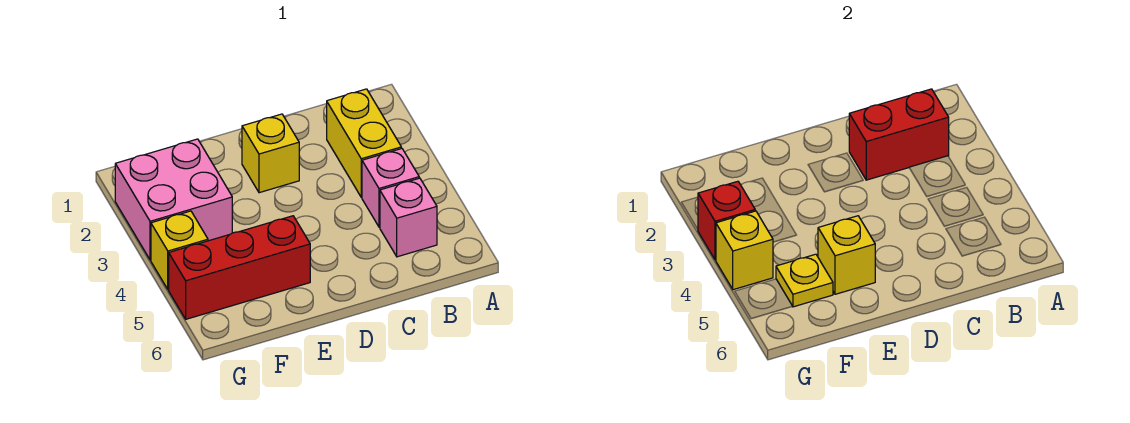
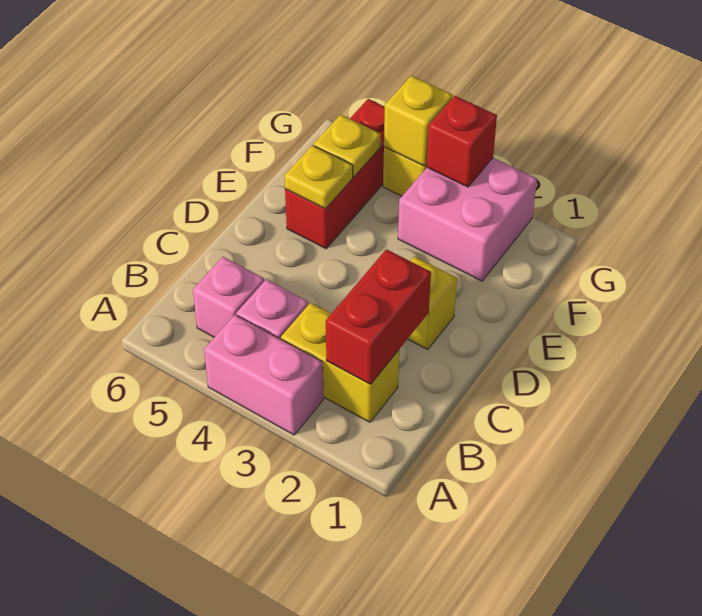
none -> pink 1x2 brick [204,315,324,435]
yellow 1x1 brick [818,216,875,294] -> yellow 1x1 plate [284,145,353,209]

